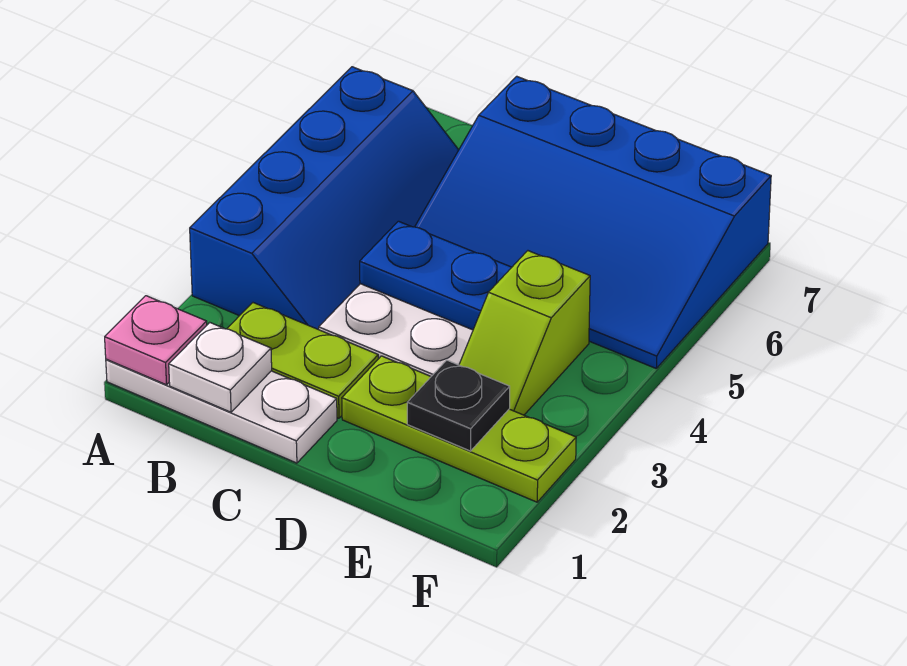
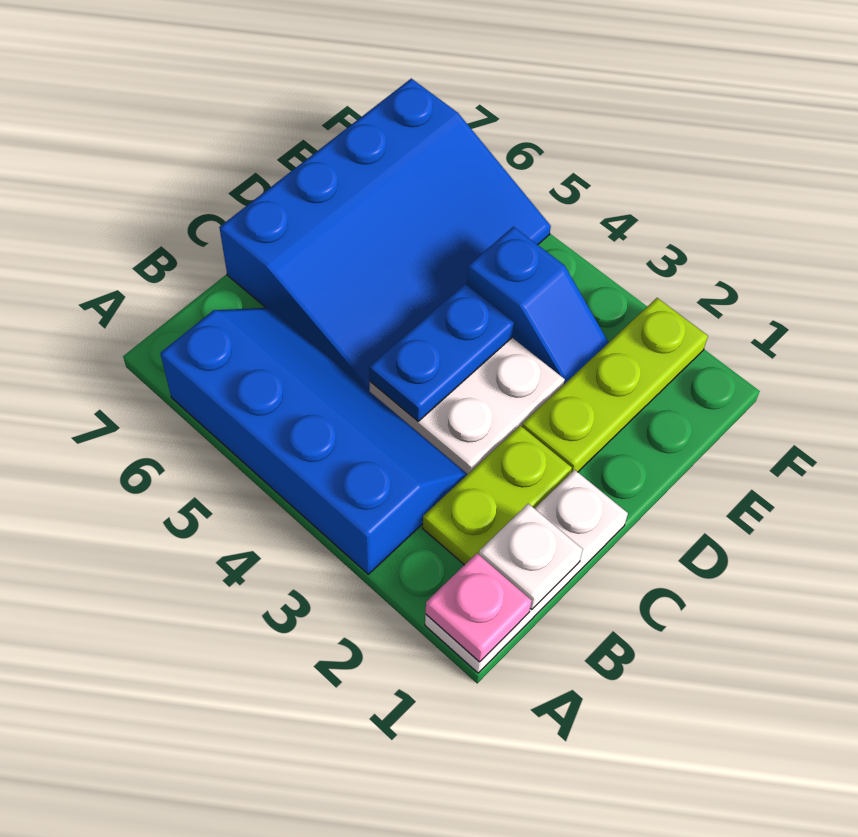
black 1x1 plate [407,360,510,451] -> none
lime 1x2 slope [459,251,590,415] -> blue 1x2 slope [467,227,609,384]

